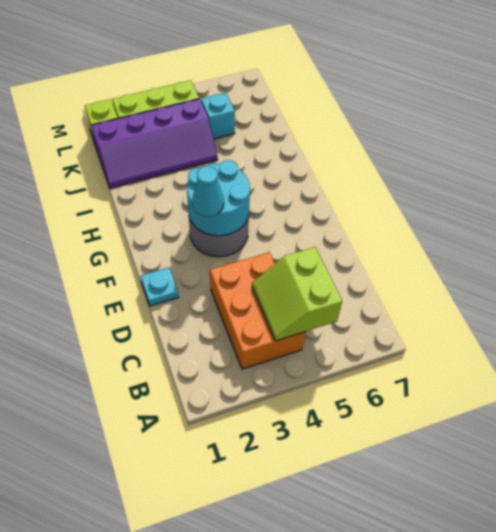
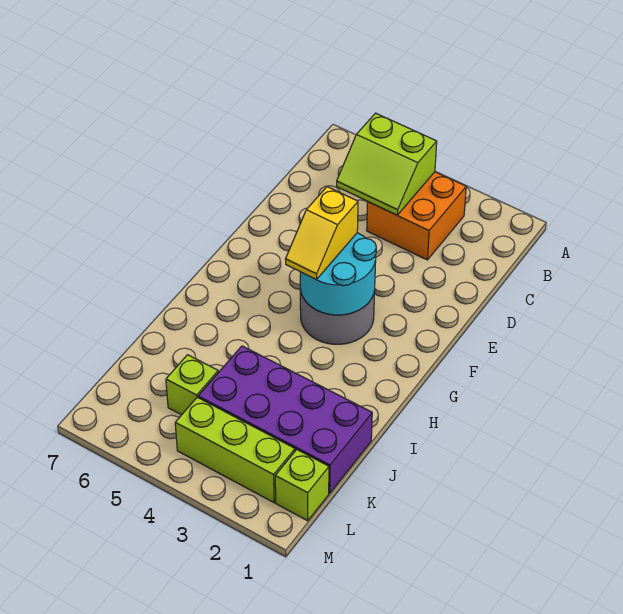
orange 2x3 brick [210,252,306,369] -> orange 2x2 brick [367,172,466,260]
lime 2x2 slope [252,247,342,341] -> lime 2x2 slope turned to [337,113,437,215]
cyan 1x1 plate [141,267,179,306] -> none
cyan 1x1 cone [192,166,224,216] -> none
none -> yellow 1x2 slope [286,187,358,279]
purple 2x4 slope [91,99,218,188] -> purple 2x4 brick [198,346,372,493]
cyan 1x1 brick [201,93,235,139] -> lime 1x1 brick [166,355,218,415]

